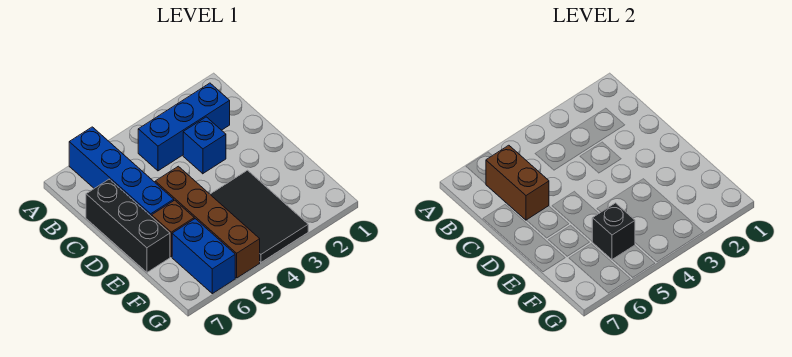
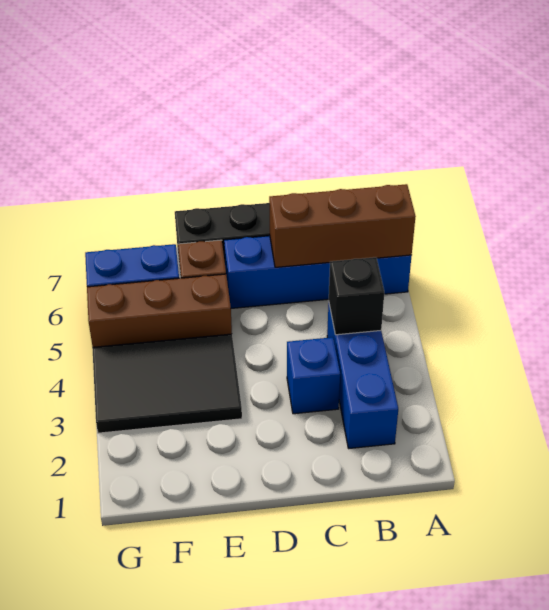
brown 1x2 brick [486,145,549,220] -> brown 1x3 brick [269,184,416,267]
brown 1x4 brick [155,166,260,278] -> brown 1x3 brick [87,274,232,347]
black 1x1 brick [592,203,635,260] -> black 1x1 brick moved to [329,257,384,335]

